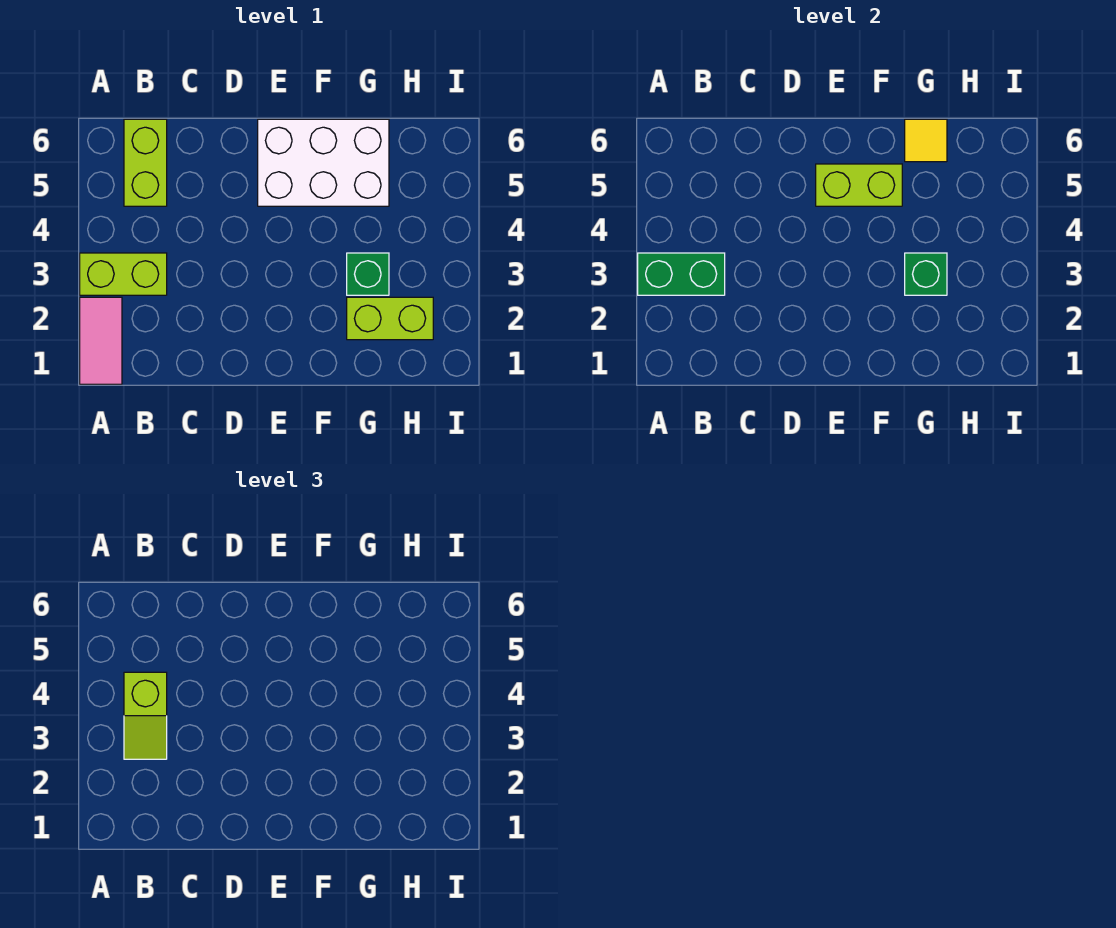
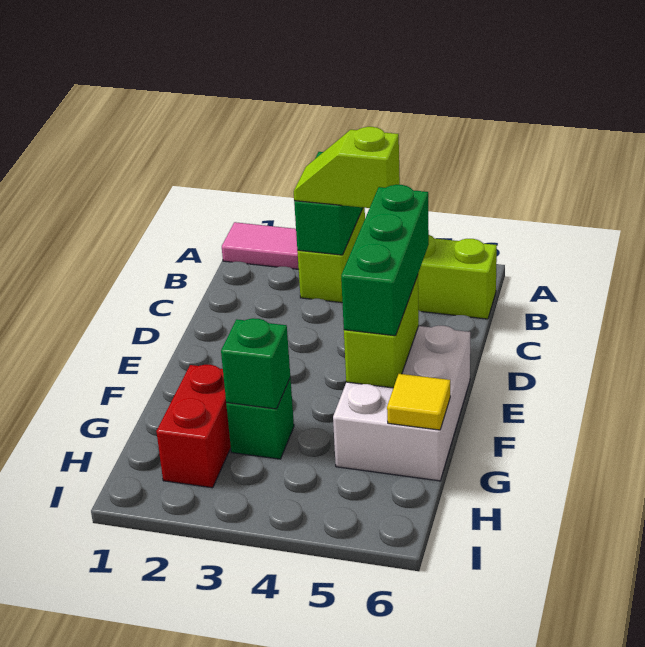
none -> green 1x3 brick [341,185,429,336]
lime 1x2 brick [347,297,433,340] -> red 1x2 brick [156,365,231,488]

